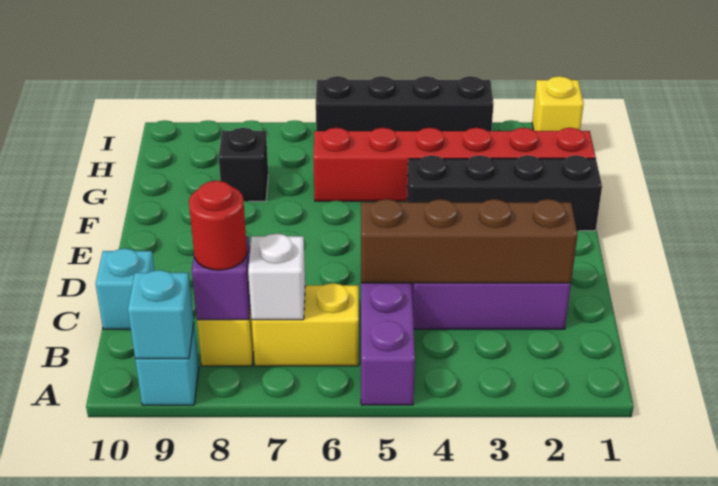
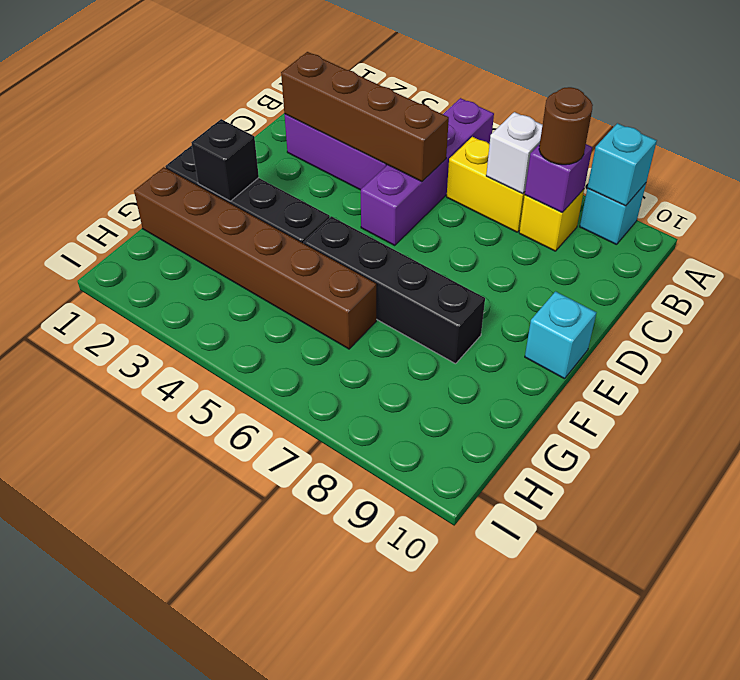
red 1x1 round brick [189,181,247,270] -> brown 1x1 round brick [539,87,593,165]
cyan 1x1 brick [96,248,154,329] -> cyan 1x1 brick moved to [525,291,597,379]
red 1x6 brick [313,128,596,201] -> brown 1x6 brick [134,167,376,349]
black 1x1 brick [219,128,268,201] -> black 1x1 brick moved to [191,119,259,201]
yellow 1x1 brick [532,76,584,131] -> none
black 1x4 brick [316,76,494,131] -> black 1x4 brick moved to [304,216,485,364]

